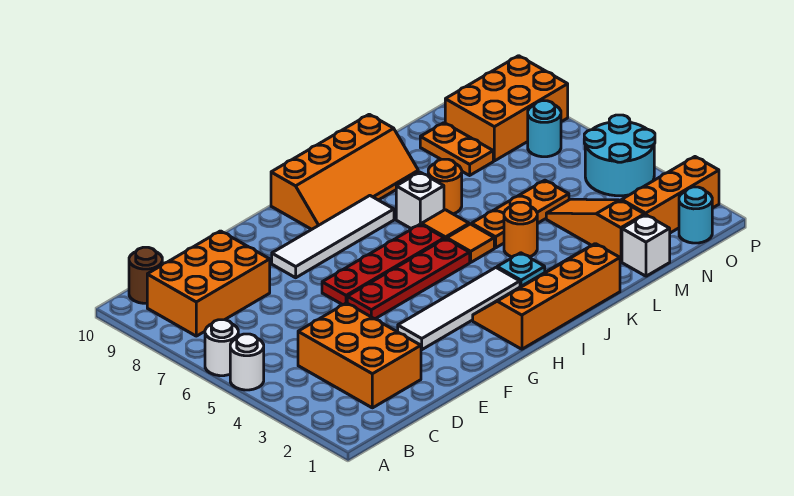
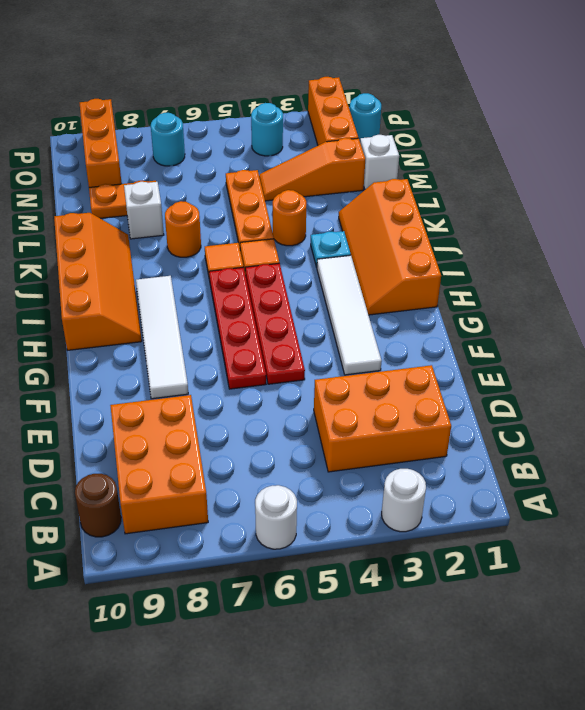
white 1x1 round brick [230,334,264,390] -> white 1x1 round brick moved to [382,469,426,532]
white 1x1 brick [396,172,444,229] -> white 1x1 brick moved to [124,182,164,239]
orange 2x3 brick [445,56,568,161] -> orange 1x3 brick [80,99,122,187]
cyan 2x2 round brick [584,115,655,196] -> cyan 1x1 round brick [251,103,283,156]

